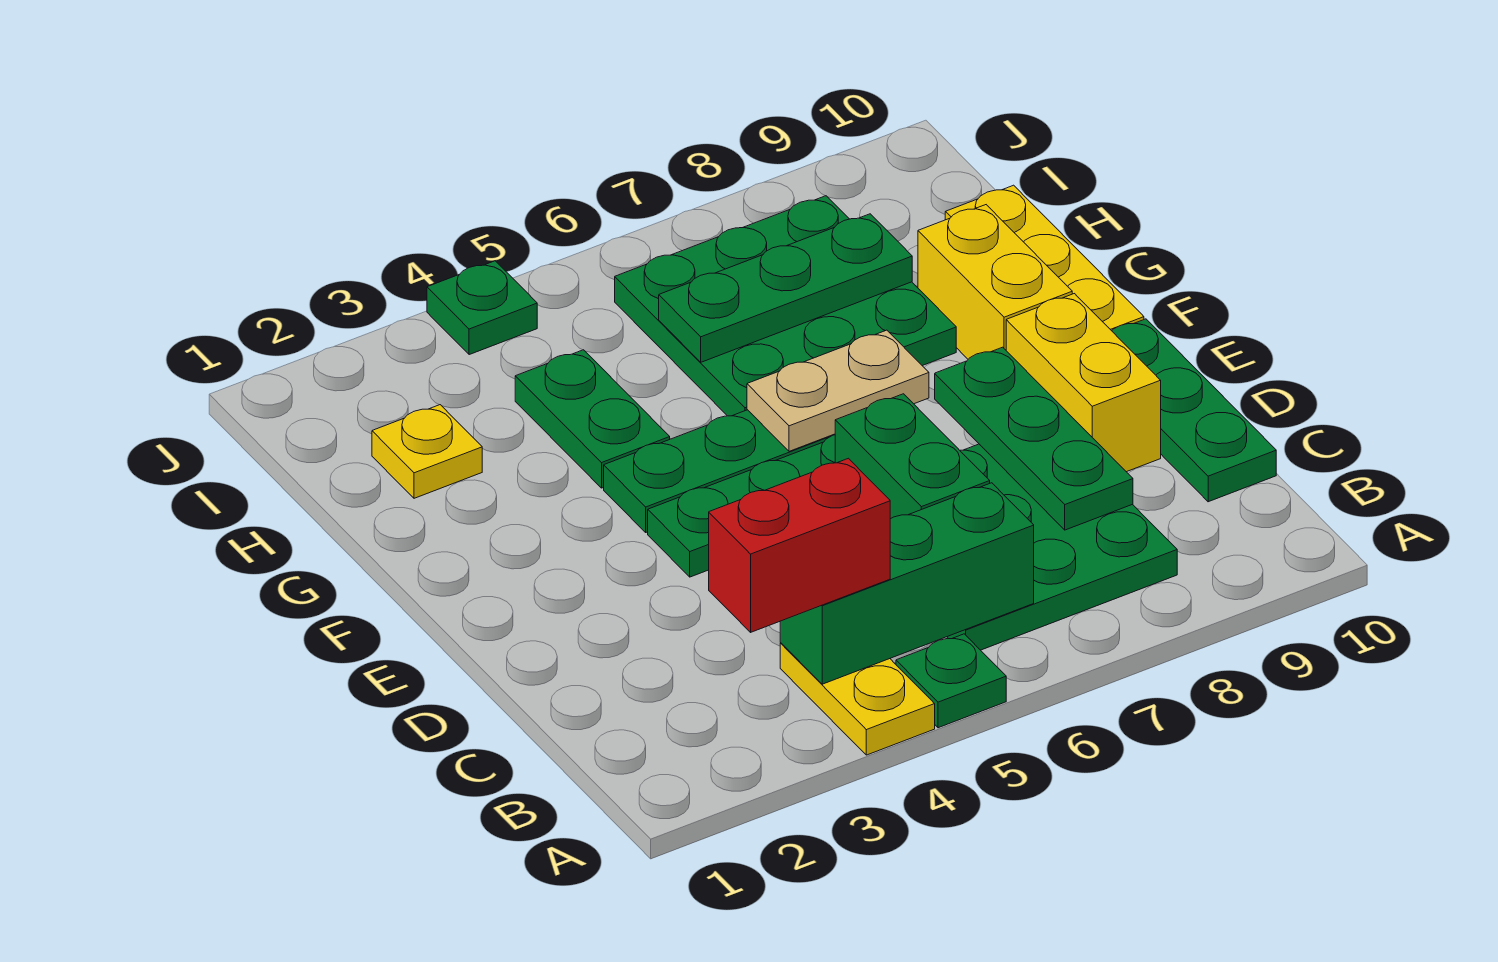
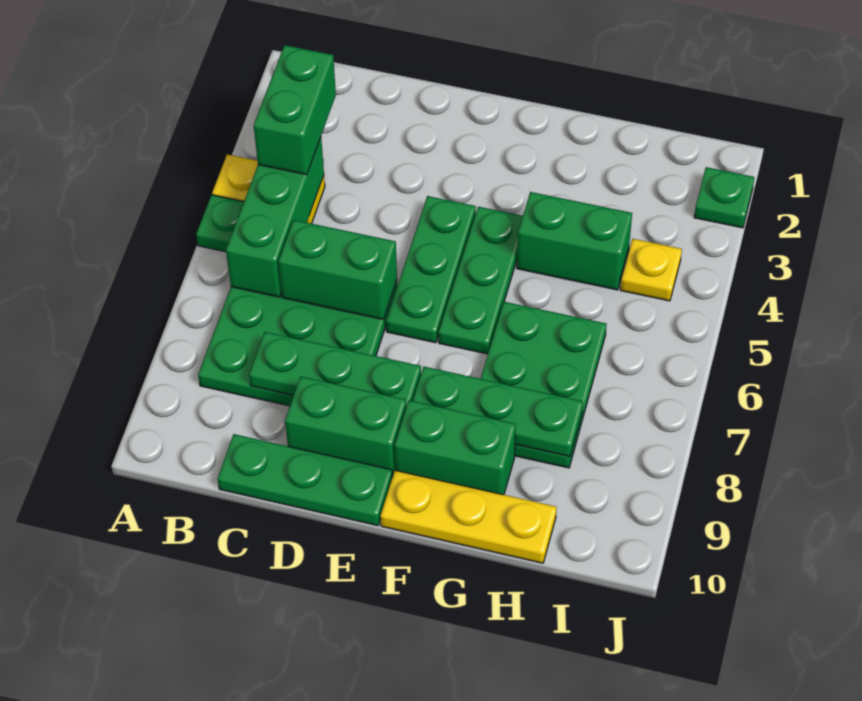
red 1x2 brick [709,458,890,632] -> green 1x2 brick [254,45,336,175]
yellow 1x2 brick [1006,294,1161,472] -> green 1x2 brick [285,376,406,477]
tan 1x2 plate [747,330,929,451] -> none
yellow 1x2 brick [918,205,1072,359] -> green 1x2 brick [395,400,516,495]
green 1x2 plate [515,350,670,488] -> green 1x2 brick [517,192,632,290]
green 3x3 plate [615,196,956,416] -> green 2x3 plate [481,302,606,468]
yellow 1x1 plate [372,405,482,498] -> yellow 1x1 plate moved to [620,239,682,301]
green 1x3 plate [659,214,912,362] -> green 1x3 plate turned to [413,367,583,456]
green 1x1 plate [427,261,537,355] -> green 1x1 plate moved to [694,167,754,228]

